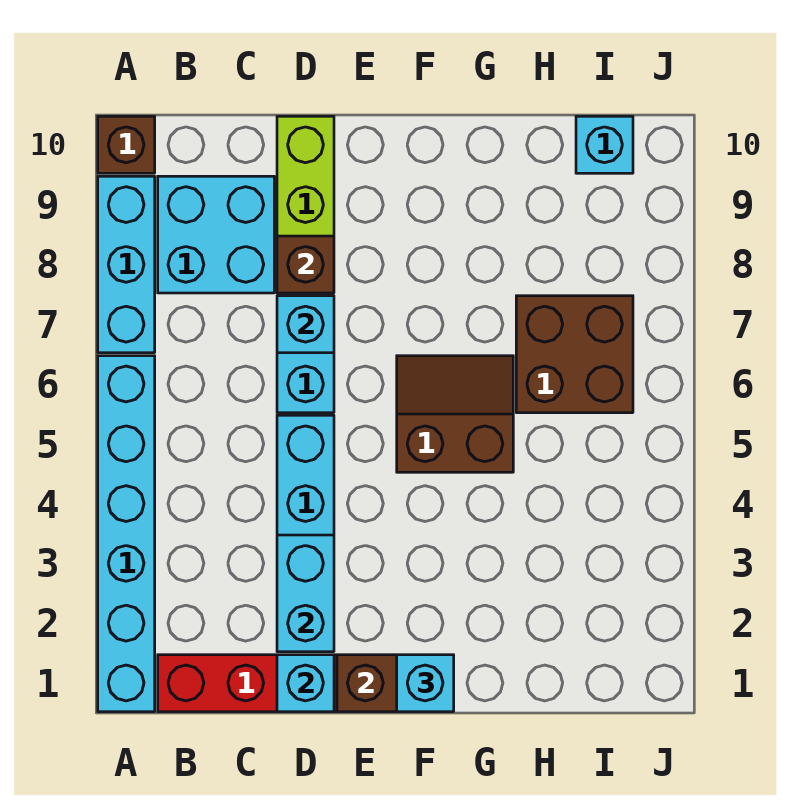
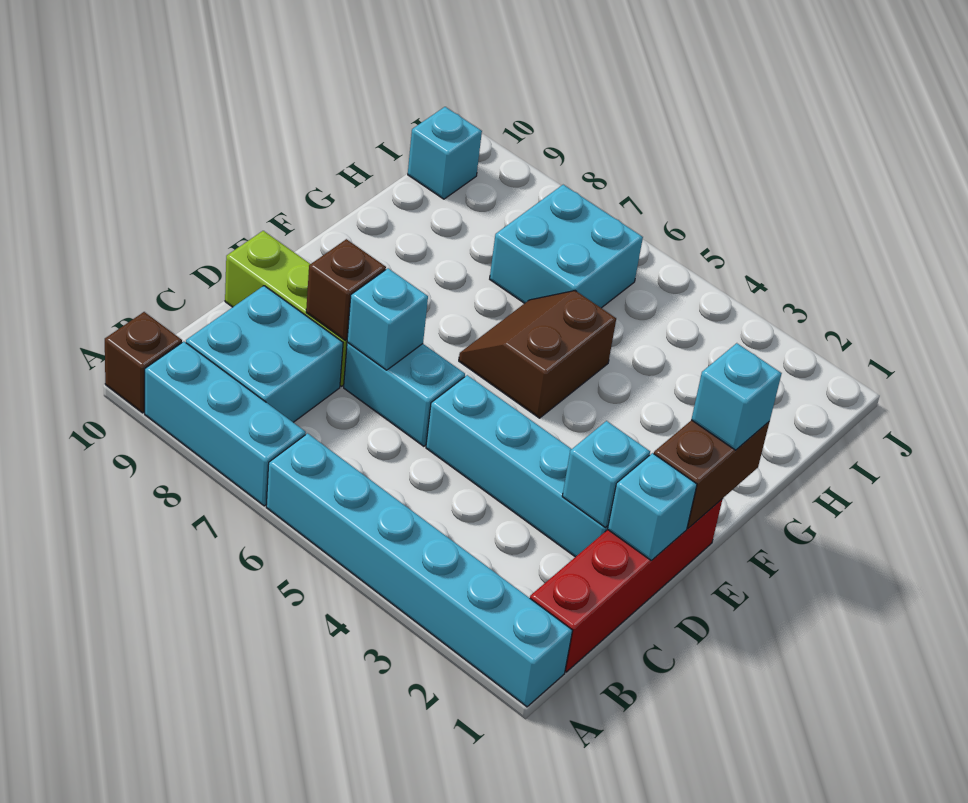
cyan 1x2 brick [277,535,334,652] -> cyan 1x1 brick [562,421,650,528]
brown 2x2 brick [516,296,633,413] -> cyan 2x2 brick [490,185,643,308]

